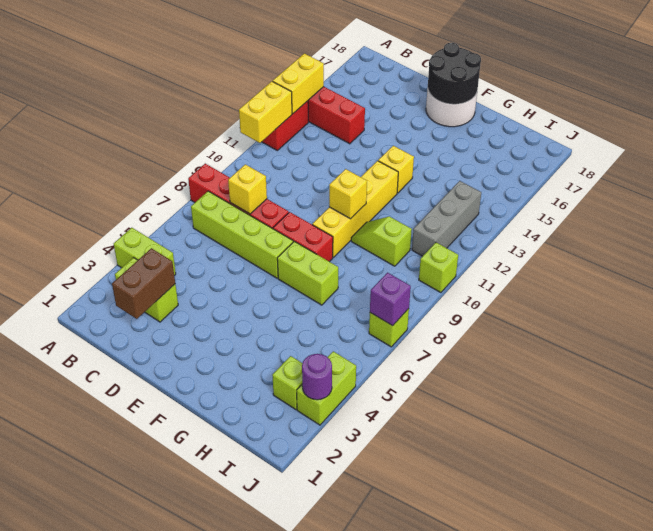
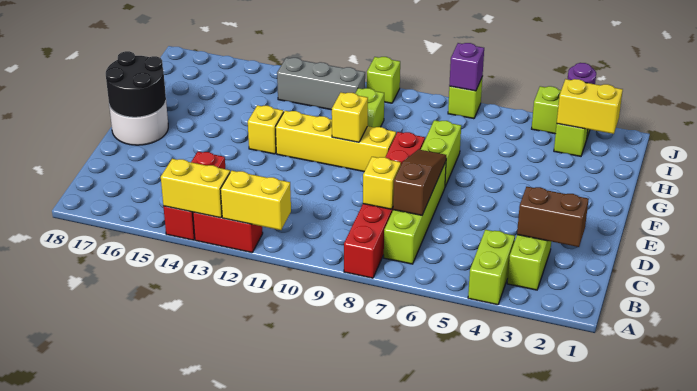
none -> brown 1x3 slope [393,149,446,215]
none -> yellow 1x2 brick [557,79,623,134]

